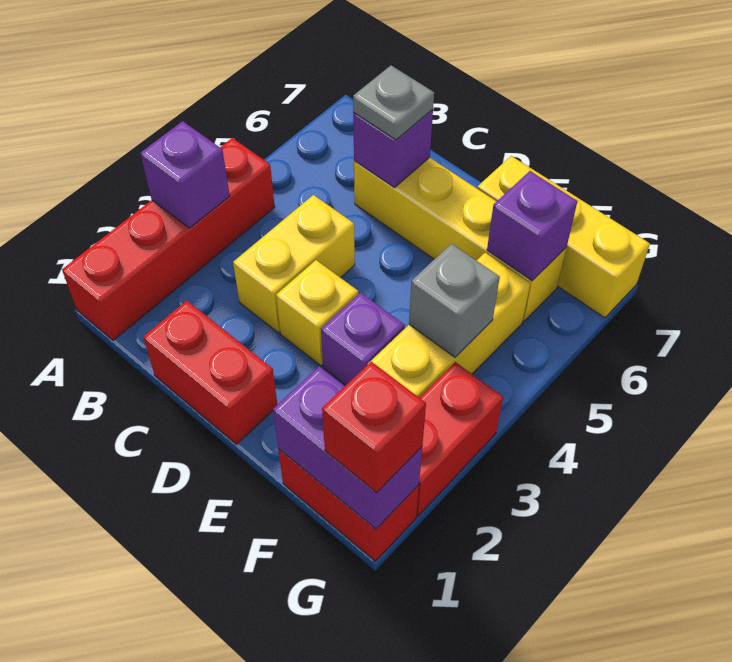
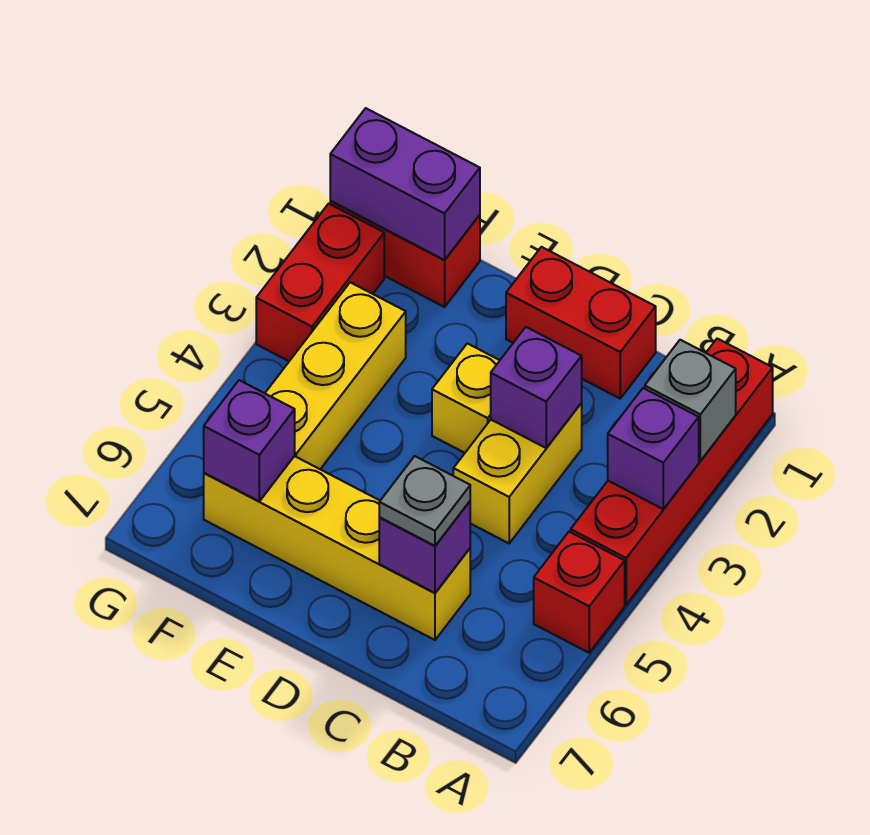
purple 1x1 brick [321,293,405,385] -> purple 1x1 brick moved to [491,327,582,448]
yellow 1x3 brick [477,156,650,318] -> none
grey 1x1 brick [409,244,500,357] -> grey 1x1 brick moved to [645,340,736,461]
red 1x1 brick [322,362,426,493] -> red 1x1 brick moved to [534,532,625,653]

